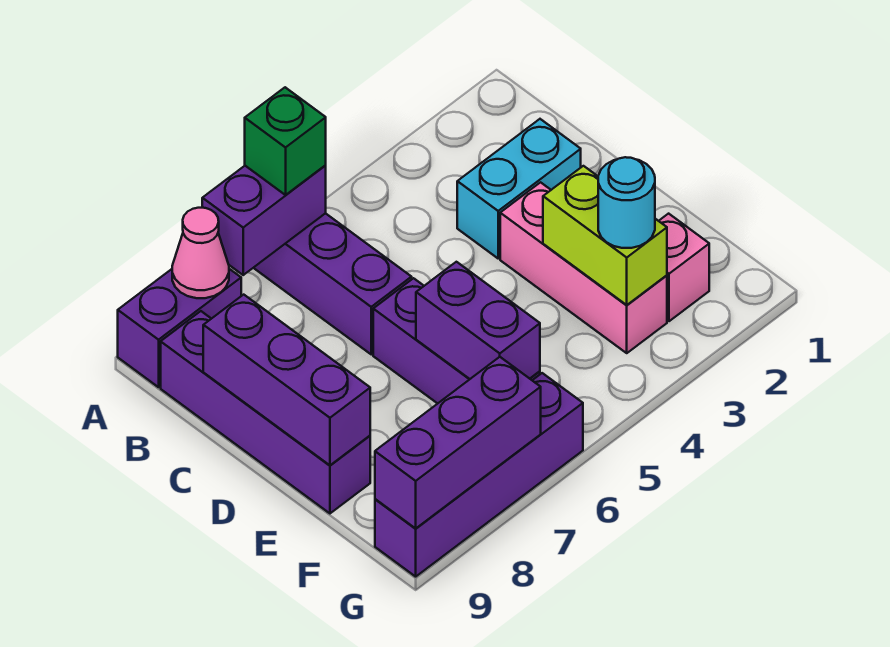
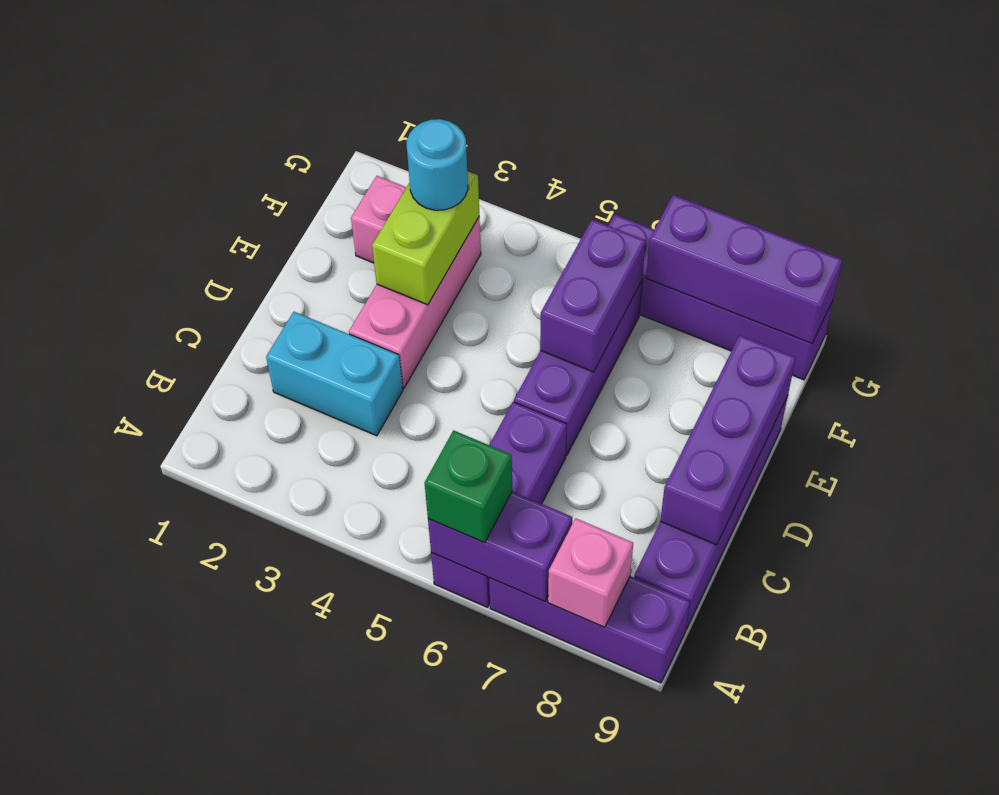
purple 1x2 brick [118,269,241,387] -> purple 1x3 brick [489,576,690,683]
pink 1x1 cone [172,208,229,298] -> pink 1x1 brick [548,518,633,627]

